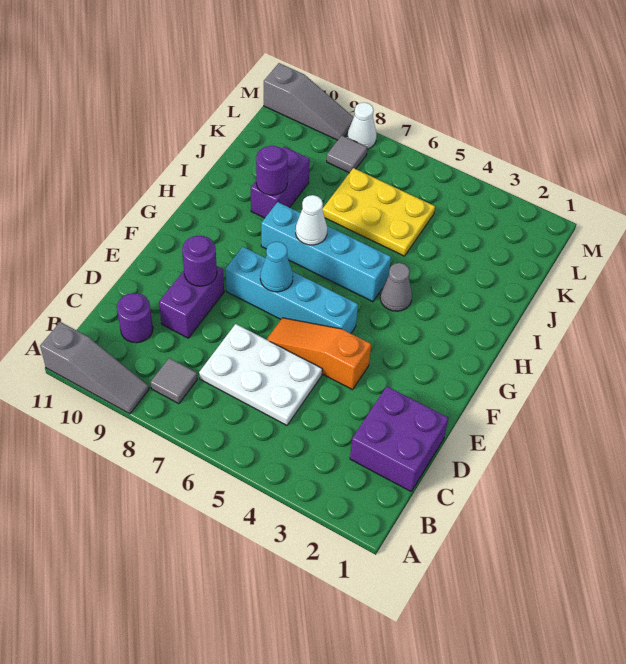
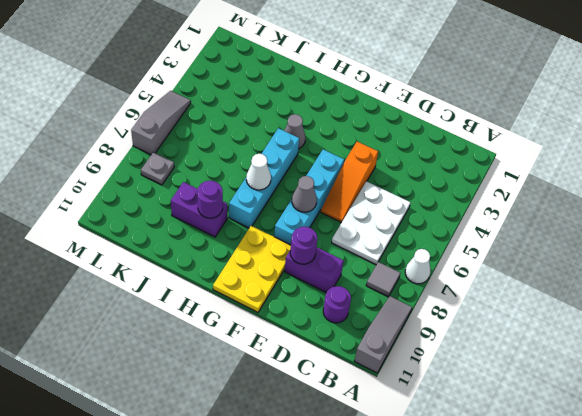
purple 2x2 brick [350,386,449,491] -> none
cyan 1x1 cone [260,242,293,292] -> grey 1x1 cone [292,176,317,212]
yellow 2x3 plate [322,168,435,256] -> yellow 2x3 plate moved to [213,226,291,312]
grey 1x1 tile [327,136,367,173] -> grey 1x1 plate [141,152,174,185]
white 1x1 cone [347,102,377,149] -> white 1x1 cone moved to [405,249,430,284]
grey 1x3 slope [264,63,354,140] -> grey 1x3 slope moved to [131,91,191,155]

